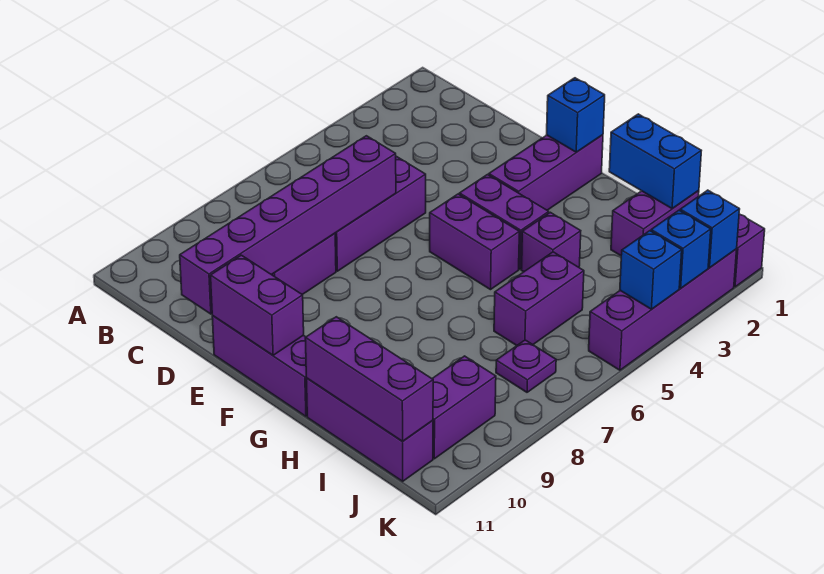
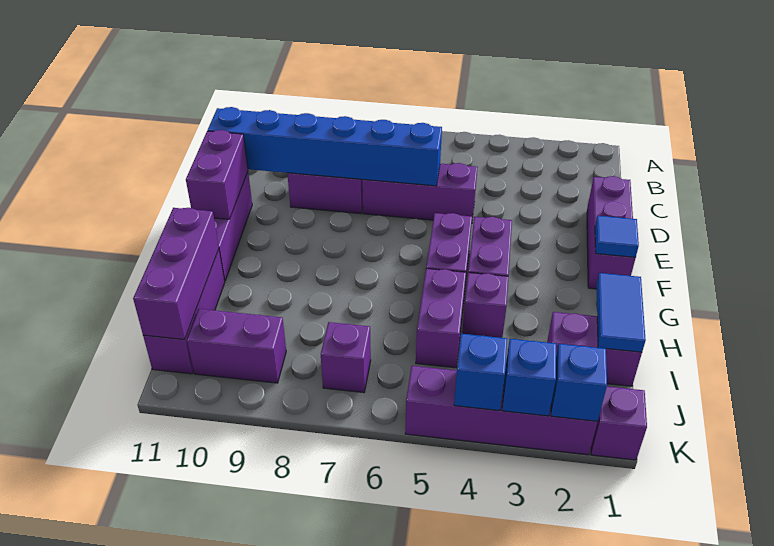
purple 1x6 brick [180,136,396,314] -> blue 1x6 brick [208,107,442,186]
purple 1x3 brick [489,135,603,210] -> purple 1x3 brick turned to [587,176,635,289]
blue 1x1 brick [547,78,605,152] -> blue 1x1 tile [595,216,639,257]
blue 1x2 brick [609,114,701,209] -> blue 1x2 tile [596,273,646,352]
purple 1x2 brick [494,252,584,346] -> purple 1x2 brick turned to [416,269,466,368]
purple 1x1 plate [496,340,556,392] -> purple 1x1 brick [321,322,371,393]

